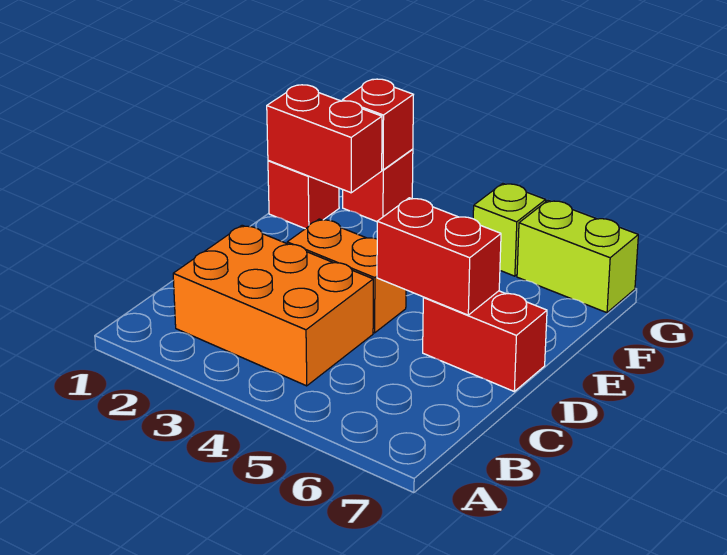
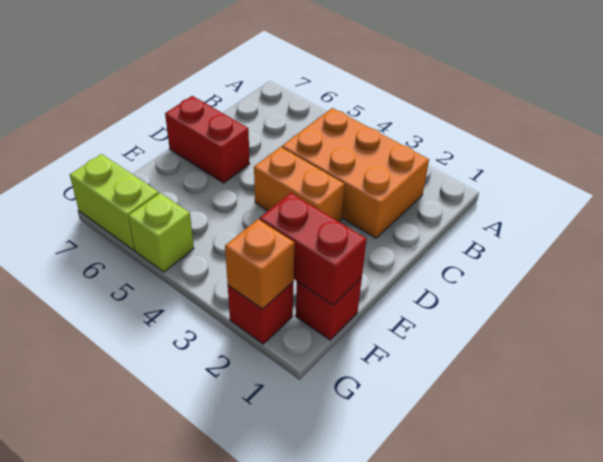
red 1x2 brick [377,198,501,315] -> none
red 1x1 brick [342,79,413,170] -> orange 1x1 brick [225,219,295,309]

